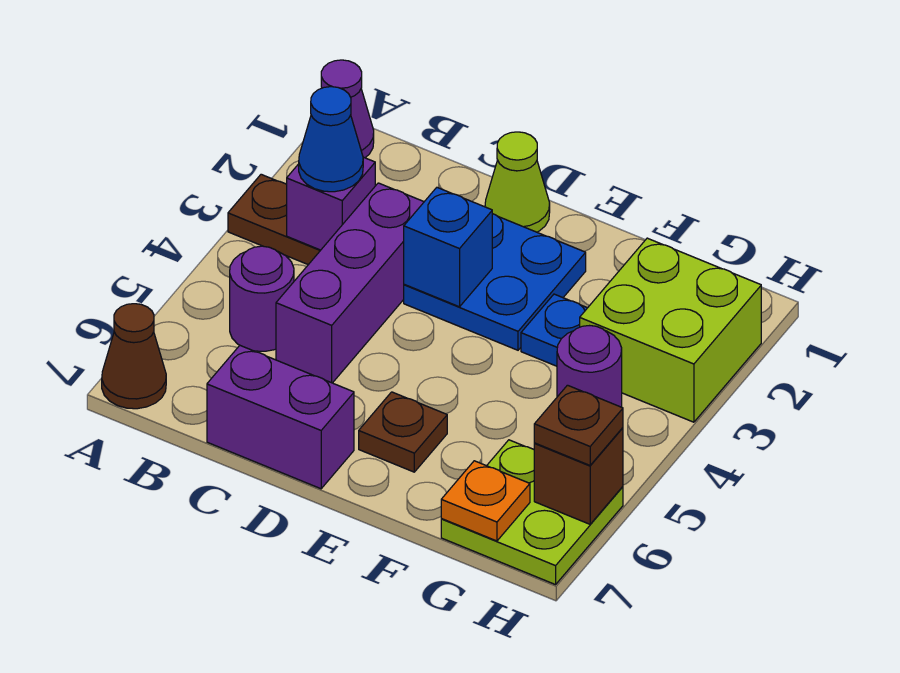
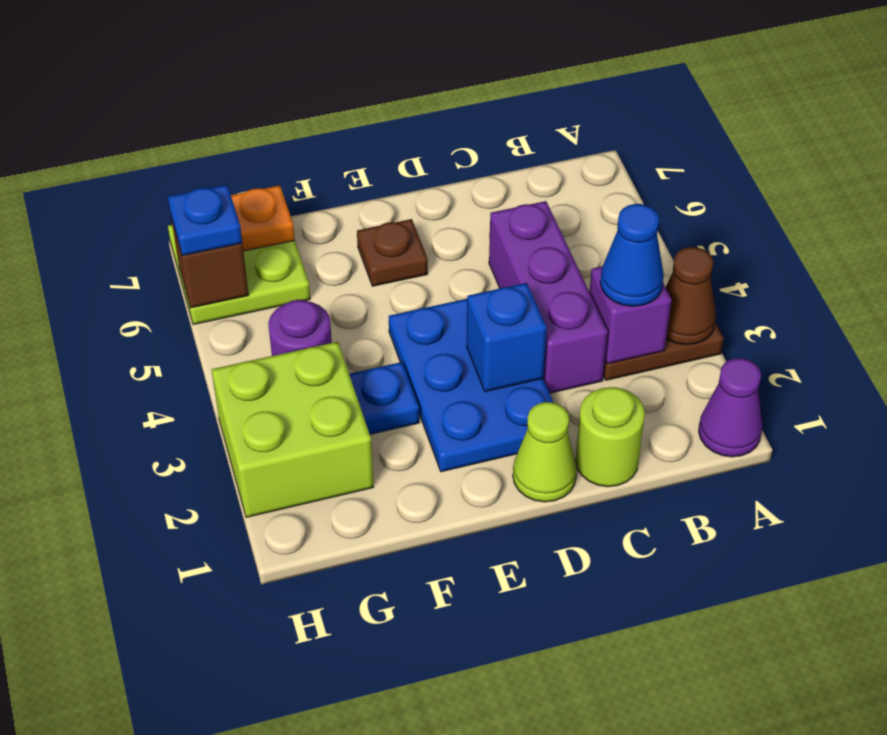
brown 1x1 cone [102,304,166,409] -> brown 1x1 cone moved to [666,247,716,345]
purple 1x1 round brick [230,246,294,351] -> none
none -> lime 1x1 round brick [576,387,645,487]
purple 1x2 brick [207,346,354,489] -> none
blue 2x2 plate [404,214,586,350] -> blue 2x3 plate [389,299,554,472]
brown 1x1 plate [534,385,623,465] -> blue 1x1 plate [168,185,242,256]

